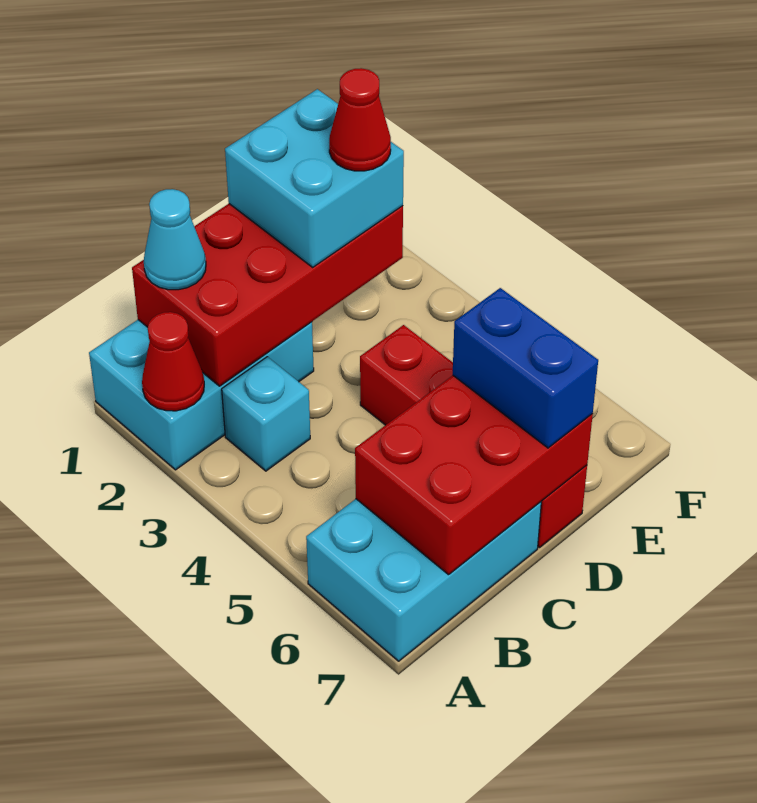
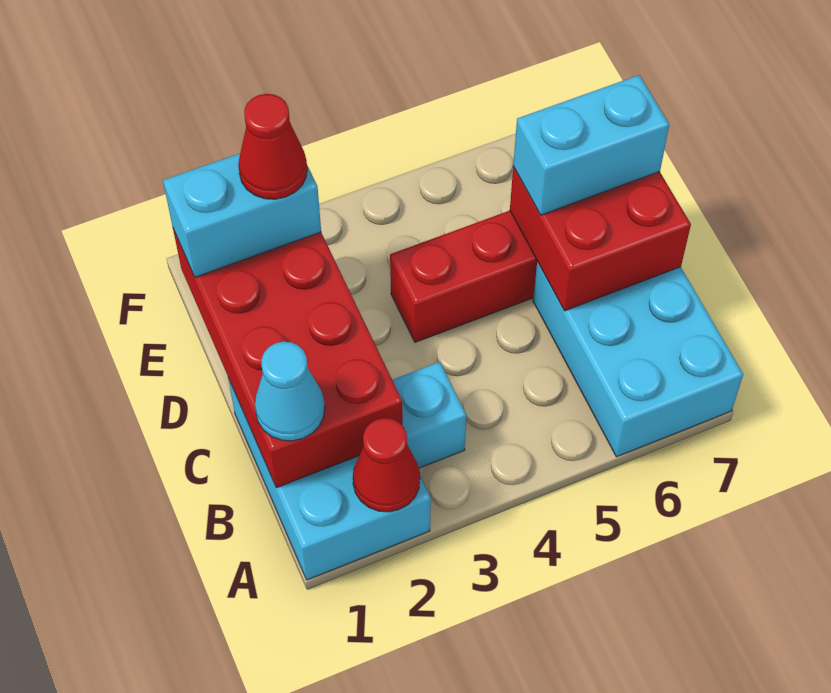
red 2x3 brick [355,376,593,575] -> red 2x2 brick [510,166,691,311]
cyan 2x2 brick [225,89,404,267] -> cyan 1x2 brick [163,153,321,277]
blue 1x2 brick [453,288,598,448] -> cyan 1x2 brick [513,75,669,215]

